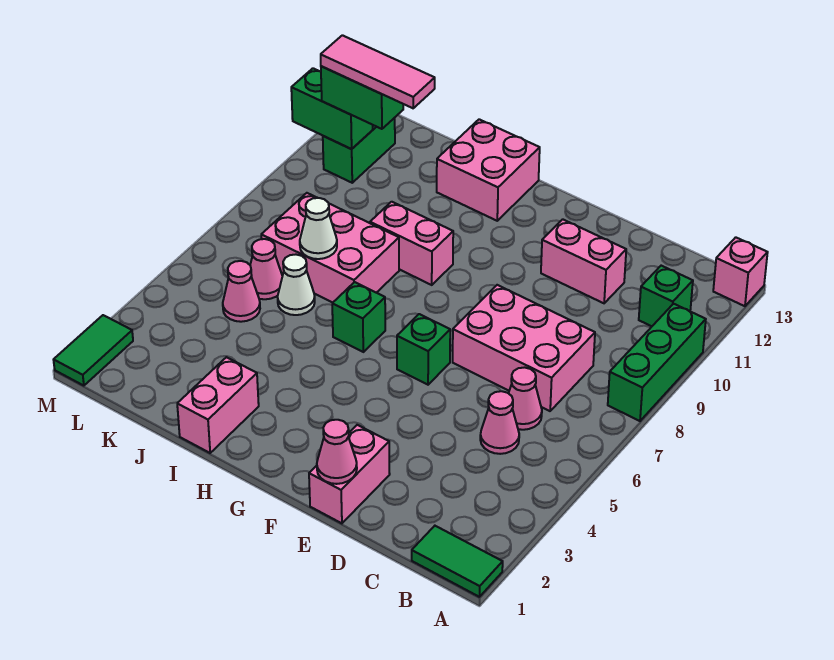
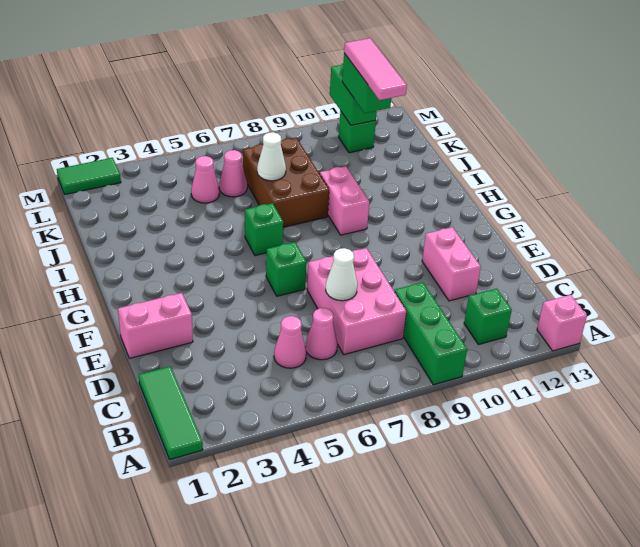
green 1x2 tile [412,526,503,597] -> green 1x3 tile [139,366,203,459]
green 1x3 brick [608,304,706,421] -> green 1x3 brick turned to [394,282,467,385]
pink 1x1 cone [317,420,357,484] -> none
pink 2x2 brick [437,119,540,221] -> none
pink 1x2 brick [177,357,259,453] -> none
pink 2x3 brick [261,193,399,303] -> brown 2x3 brick [243,138,329,227]
white 1x1 cone [278,255,315,315] -> white 1x1 cone moved to [326,248,357,301]
green 1x2 brick [323,118,395,183] -> green 1x1 brick [339,111,376,153]

